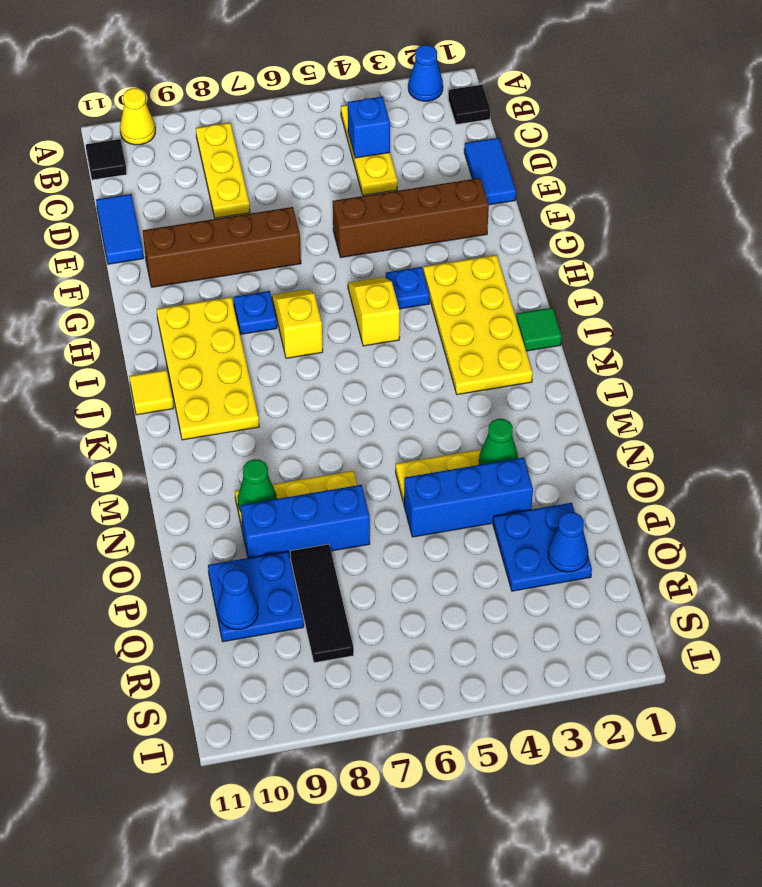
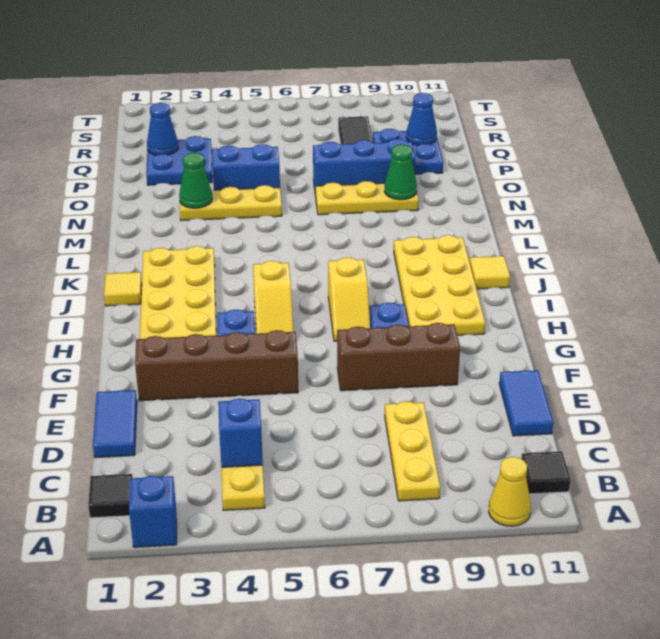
blue 1x1 cone [408,45,443,101] -> blue 1x1 brick [129,476,177,547]
brown 1x4 brick [143,207,301,287] -> brown 1x3 brick [337,323,460,391]
green 1x1 tile [516,308,562,351] -> yellow 1x1 tile [104,272,142,306]
blue 1x3 brick [404,457,533,537] -> blue 1x2 brick [212,144,280,190]

